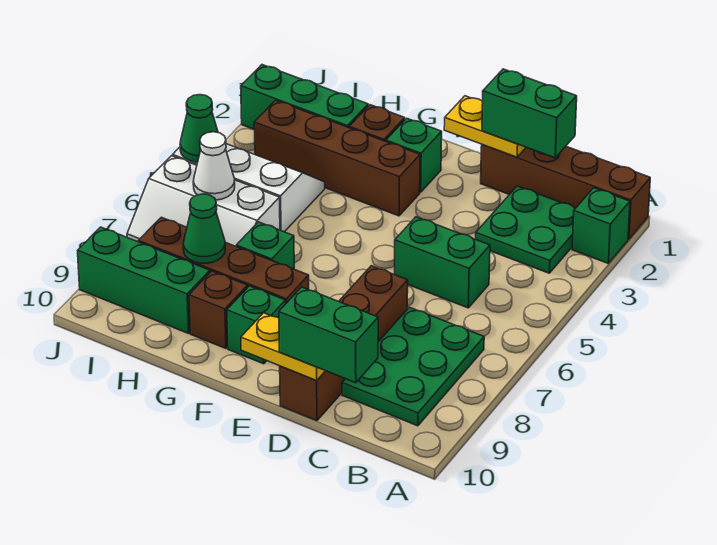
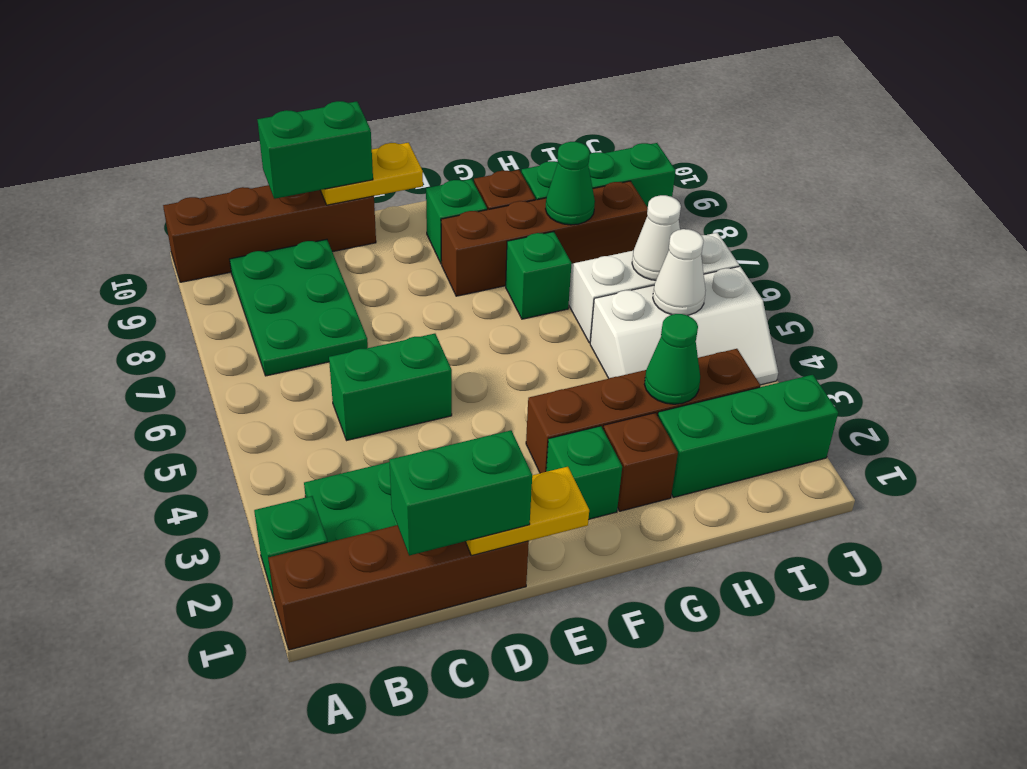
brown 1x4 brick [280,266,408,421] -> brown 1x4 brick turned to [163,185,376,282]
none -> white 1x1 cone [653,229,706,315]
green 1x1 cone [180,95,218,162] -> green 1x1 cone moved to [644,314,700,404]

